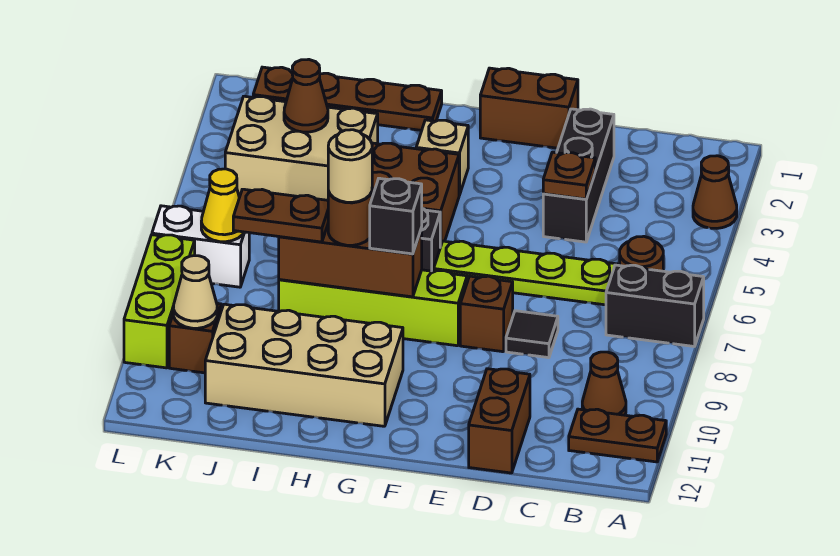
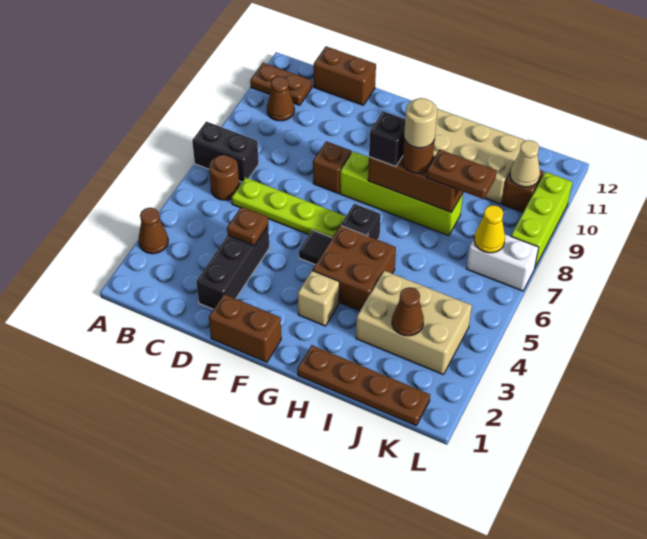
black 1x1 tile [506,311,558,358] -> black 1x1 tile moved to [299,230,332,265]
brown 1x2 brick [469,369,530,473] -> brown 1x2 brick turned to [314,46,376,105]

